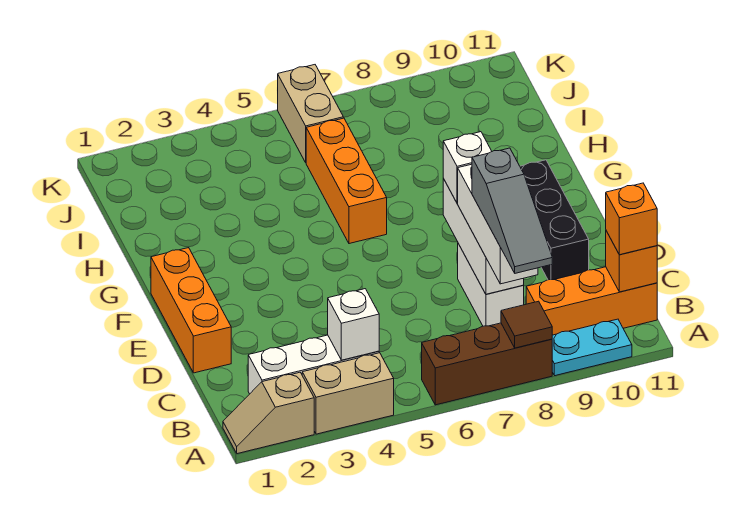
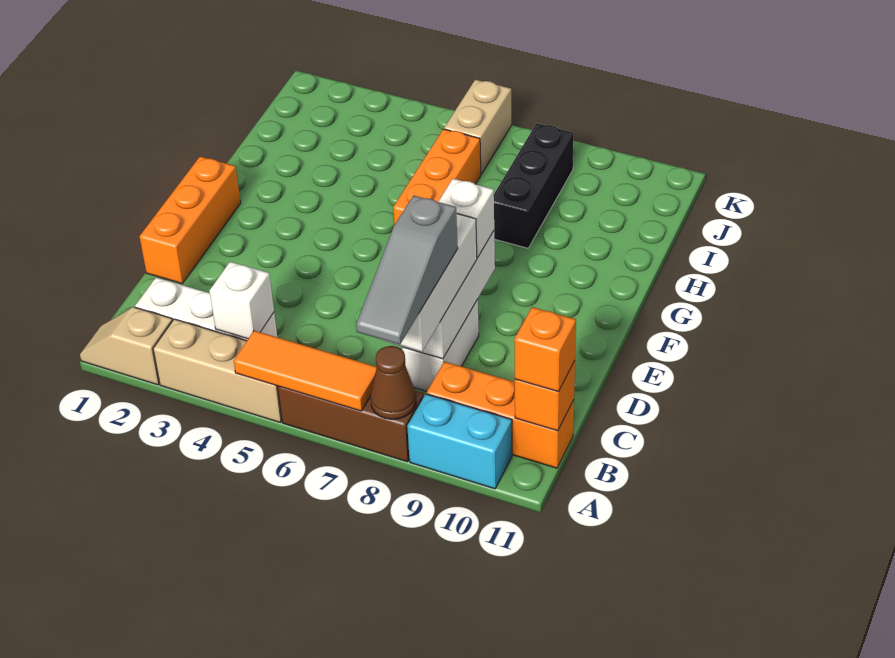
tan 1x2 brick [302,353,394,434] -> tan 1x3 brick [153,319,282,422]
none -> orange 1x3 tile [234,331,377,411]
brown 1x1 tile [501,301,552,348] -> brown 1x1 cone [371,346,416,419]
cyan 1x2 plate [552,319,632,376] -> cyan 1x2 brick [407,394,512,489]
black 1x3 brick [520,160,589,280] -> black 1x3 brick moved to [494,123,574,248]

